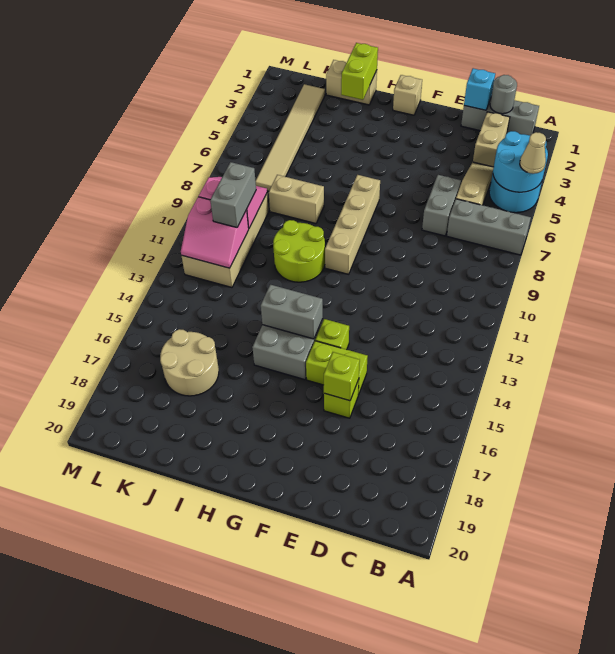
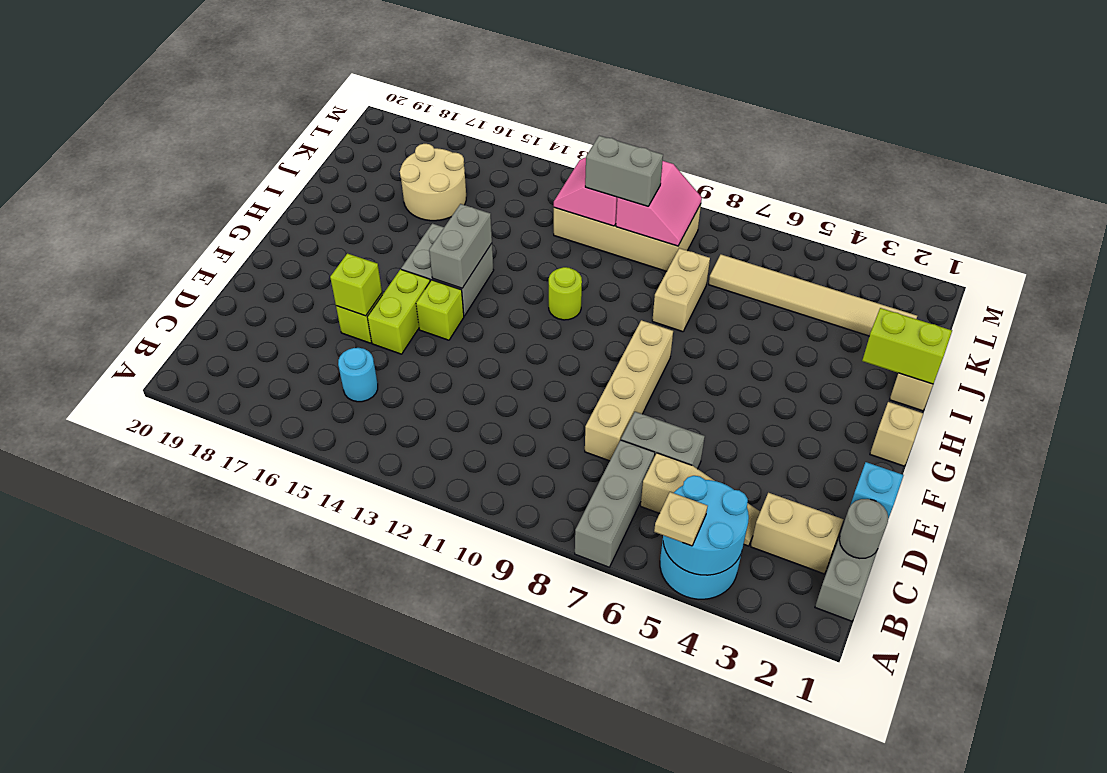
tan 1x1 cone [520,132,546,174] -> tan 1x1 plate [654,492,707,546]
none -> cyan 1x1 round brick [338,348,378,402]
tan 1x4 brick [325,175,380,274] -> tan 1x4 brick turned to [585,320,673,461]
lime 2x2 round brick [273,220,325,282] -> lime 1x1 round brick [549,267,582,320]

